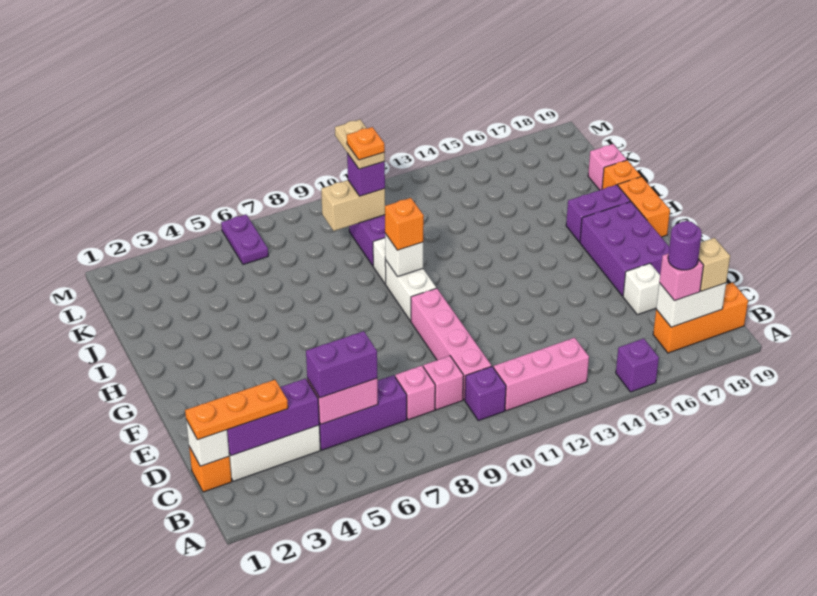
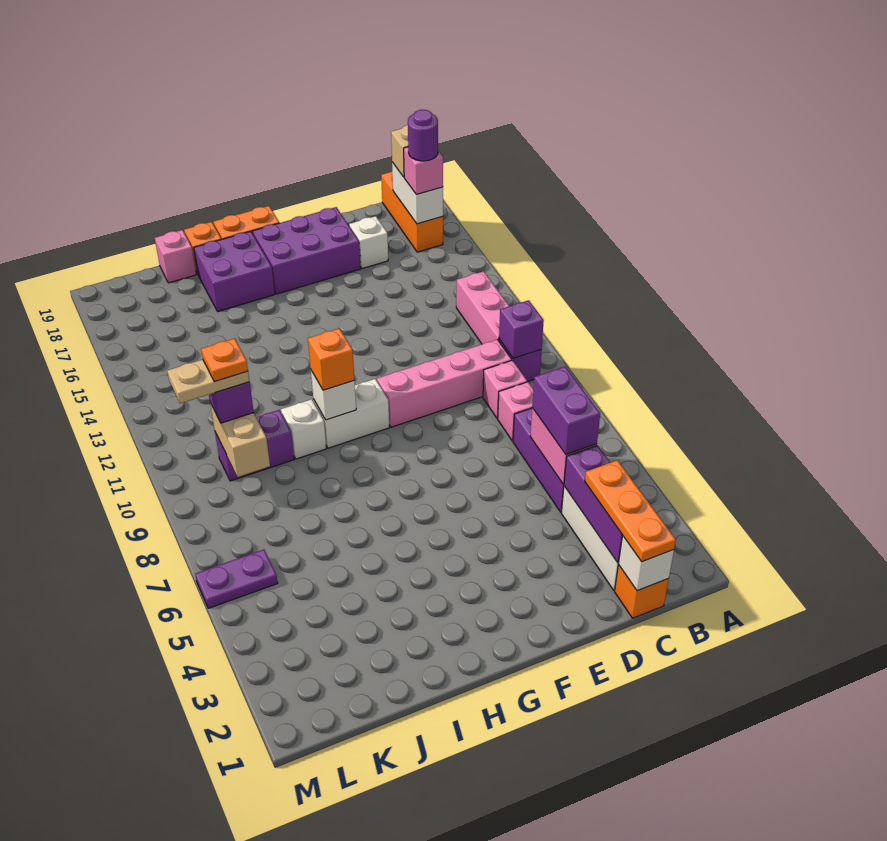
purple 1x1 brick [616,339,659,392] -> purple 1x1 brick moved to [499,300,544,358]
purple 1x2 brick [566,185,630,242] -> purple 2x2 brick [194,231,275,311]

